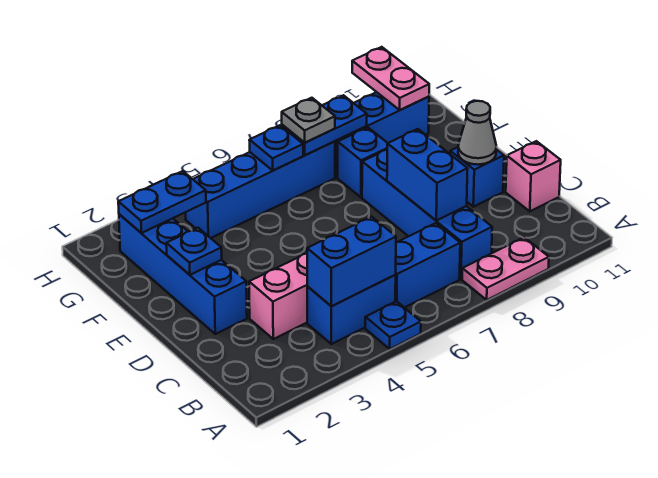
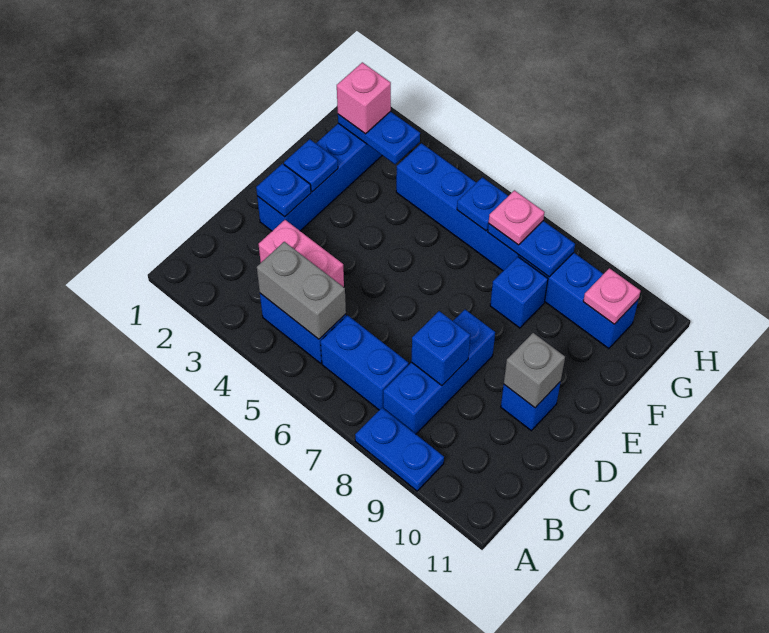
blue 1x1 plate [365,301,421,349] -> blue 1x1 plate moved to [256,164,311,217]
pink 1x2 plate [462,237,549,300] -> blue 1x2 plate [355,408,444,491]
blue 1x2 brick [307,217,396,306] -> grey 1x2 brick [257,242,346,339]
blue 1x4 brick [362,150,492,279] -> blue 1x3 brick [383,310,495,434]
blue 1x2 brick [387,129,468,221] -> blue 1x1 brick [411,311,470,385]
pink 1x1 brick [506,141,561,211] -> pink 1x1 brick moved to [337,62,391,134]
grey 1x1 cone [458,101,496,165] -> grey 1x1 brick [504,333,565,408]
grey 1x1 plate [282,98,335,143] -> pink 1x1 plate [489,190,544,245]
pink 1x2 plate [352,47,429,110] -> pink 1x1 plate [583,268,641,324]

